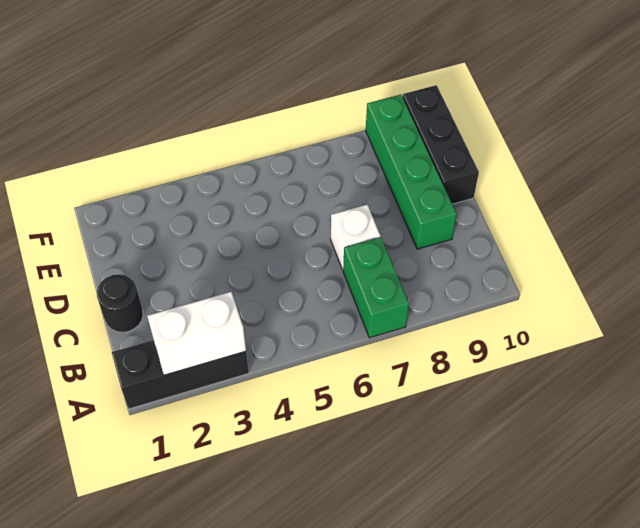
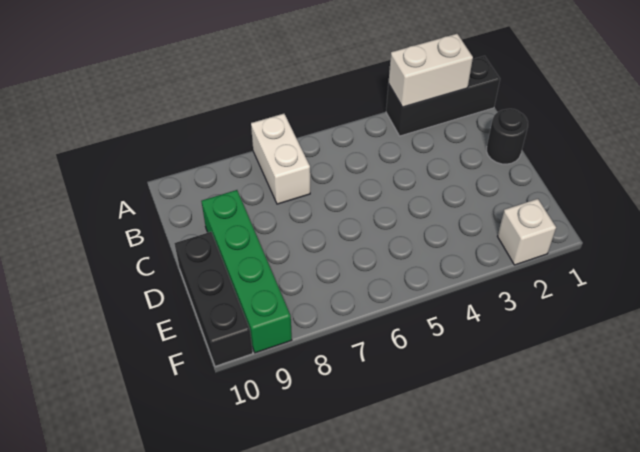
green 1x2 brick [343,237,409,338] -> white 1x2 brick [251,114,310,204]
white 1x1 brick [331,205,380,270] -> white 1x1 brick moved to [497,199,556,265]

